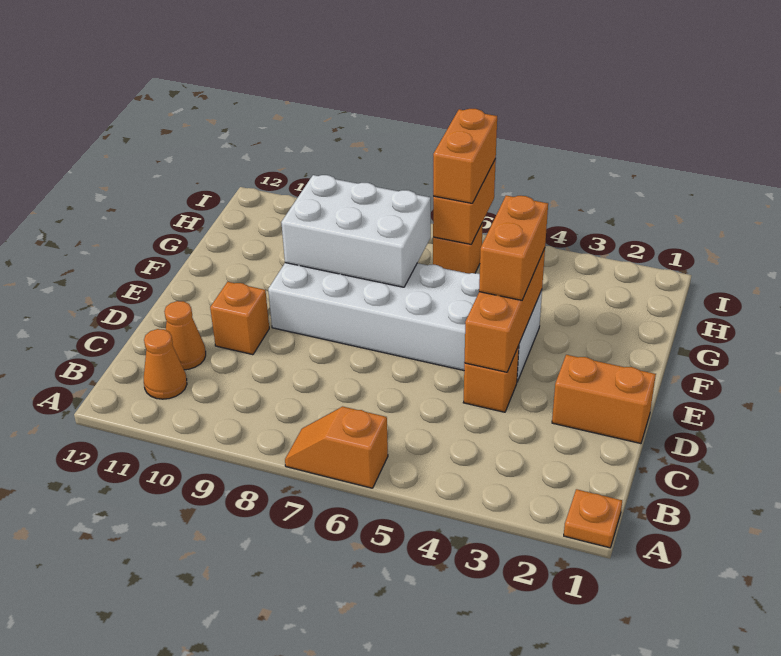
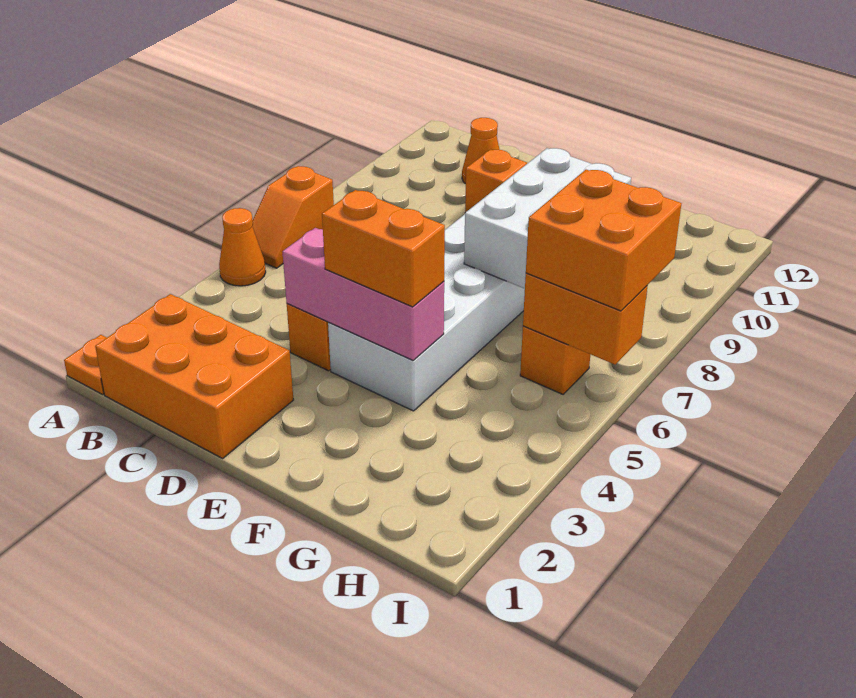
orange 1x2 slope [285,407,388,488] -> orange 1x2 slope turned to [252,166,334,268]
orange 1x1 cone [144,329,187,399] -> orange 1x1 cone moved to [219,208,266,286]
orange 1x2 brick [552,355,656,443] -> orange 2x3 brick [95,294,293,458]
orange 1x3 brick [464,248,545,372] -> pink 1x3 brick [282,228,444,360]
orange 1x2 brick [433,109,497,203] -> orange 2x2 brick [526,170,681,311]

